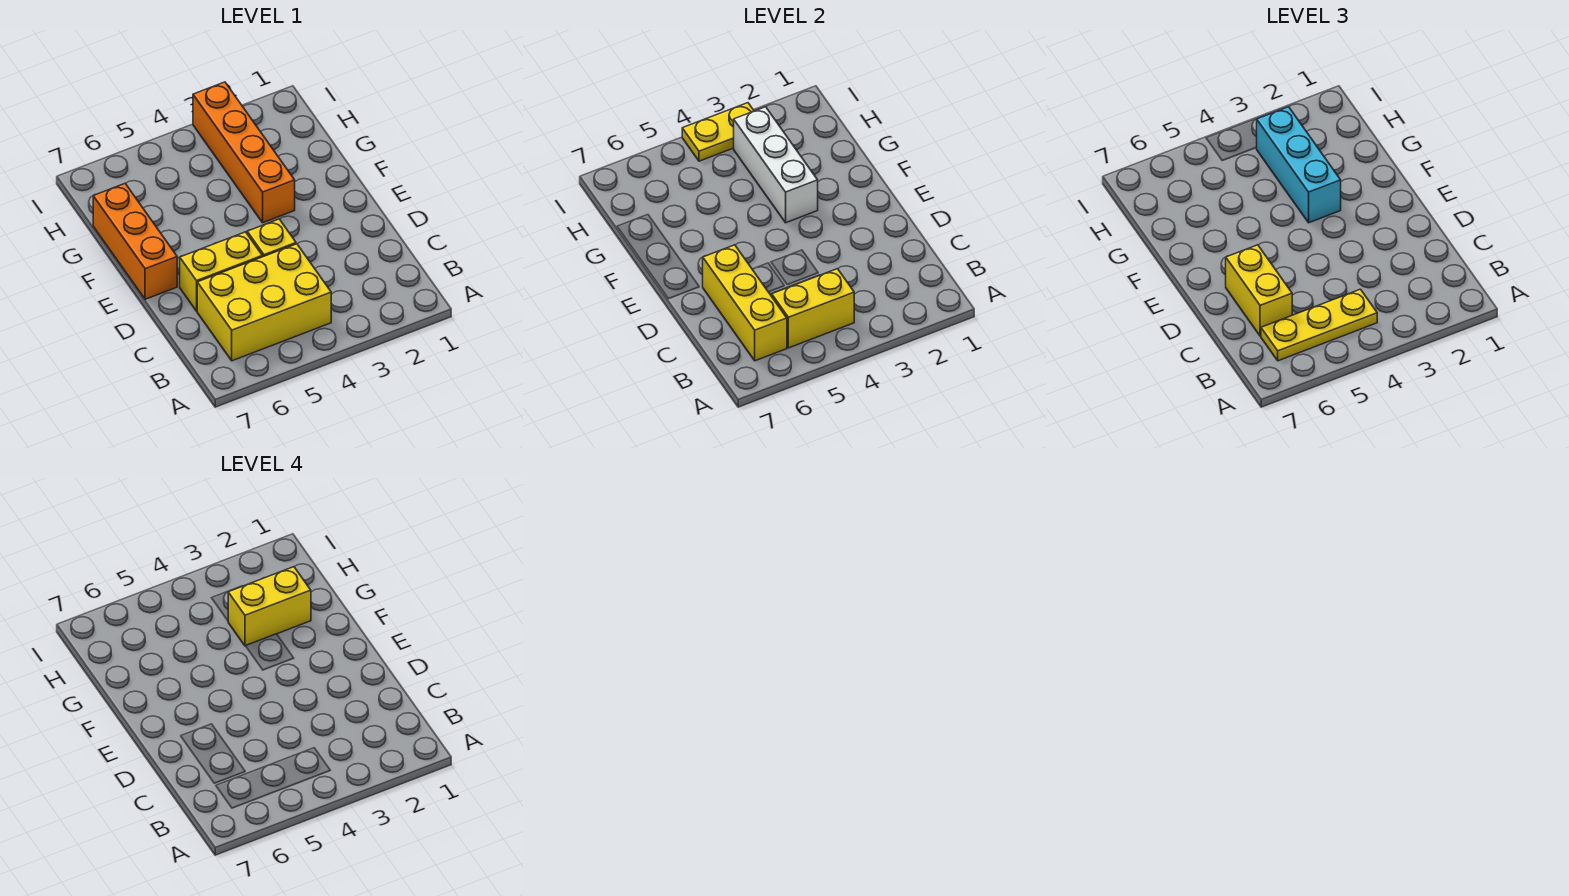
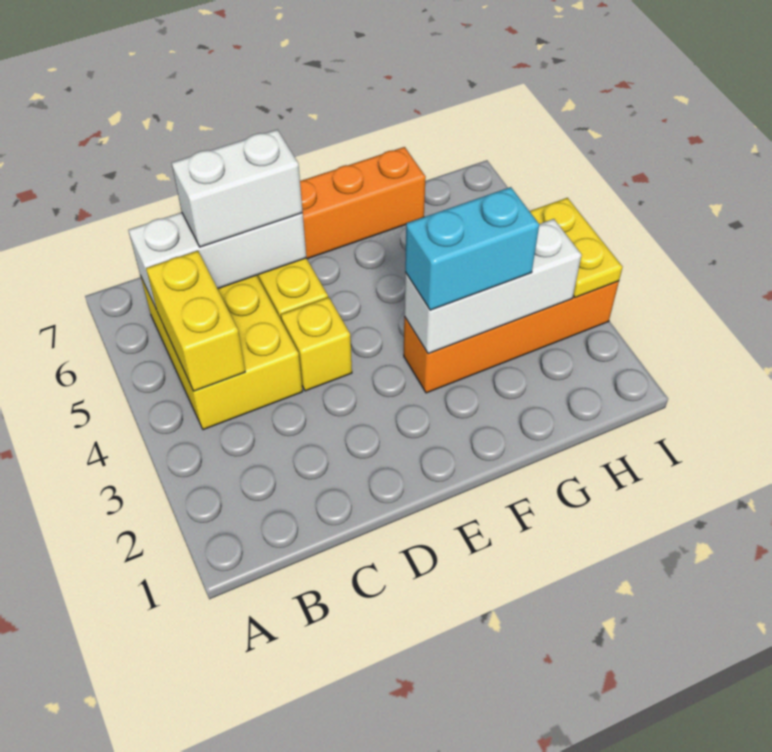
yellow 1x3 plate [1261,289,1377,361] -> none
yellow 1x3 brick [703,245,787,361] -> white 1x3 brick [128,212,306,310]
yellow 1x2 brick [1226,245,1292,336] -> white 1x2 brick [172,130,303,247]
cyan 1x3 brick [1256,107,1341,223] -> cyan 1x2 brick [405,187,539,310]
yellow 1x2 brick [228,567,311,646] -> none

